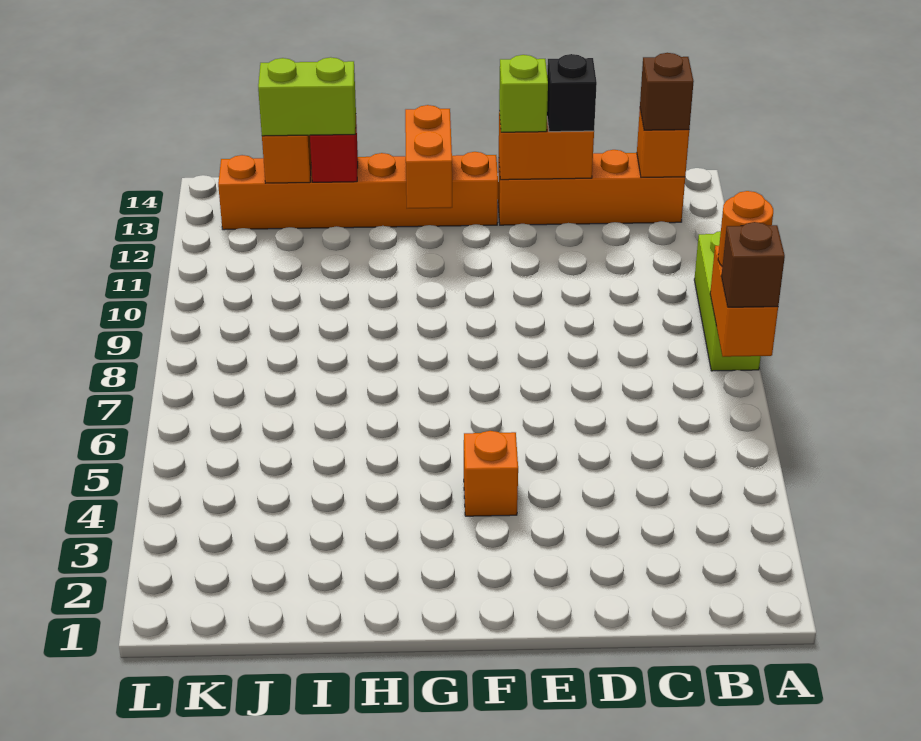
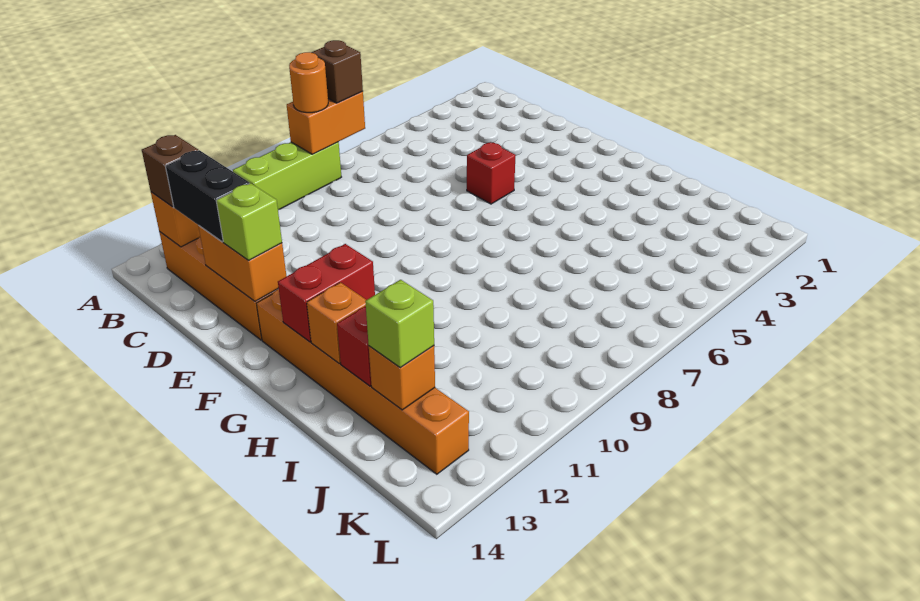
black 1x1 brick [547,54,597,132] -> black 1x2 brick [165,150,250,242]
none -> red 1x1 brick [467,142,515,204]
orange 1x1 brick [464,431,518,516] -> orange 1x1 brick moved to [307,282,366,363]
orange 1x2 brick [405,105,452,208] -> red 1x2 brick [278,244,375,342]
lime 1x2 brick [258,57,356,136] -> lime 1x1 brick [365,280,434,367]

